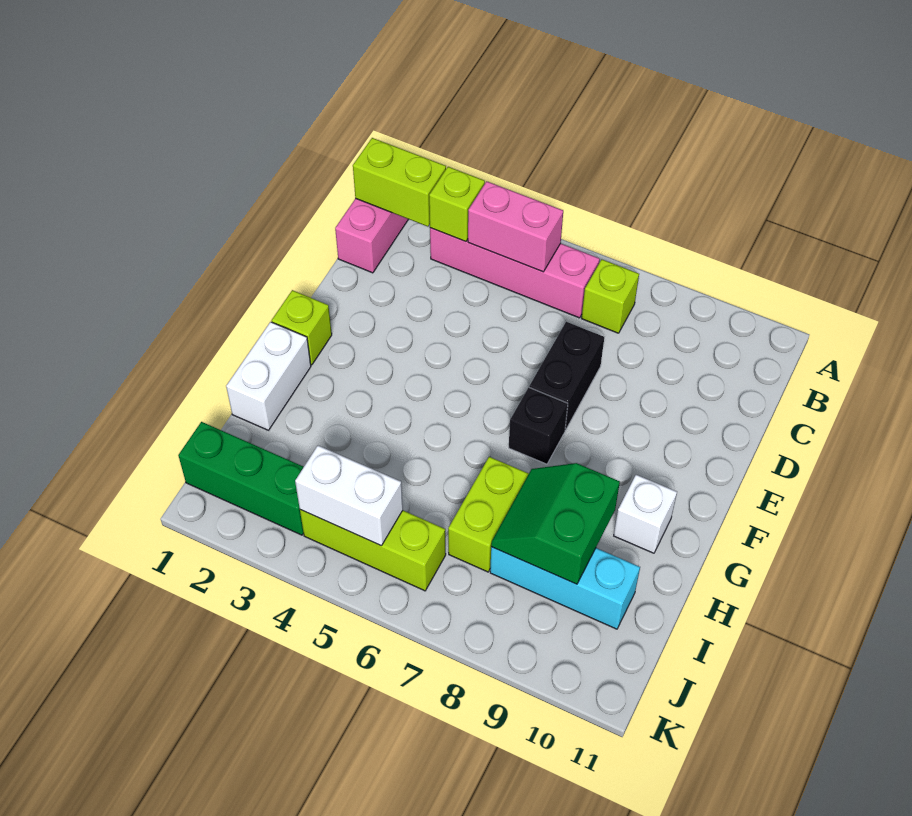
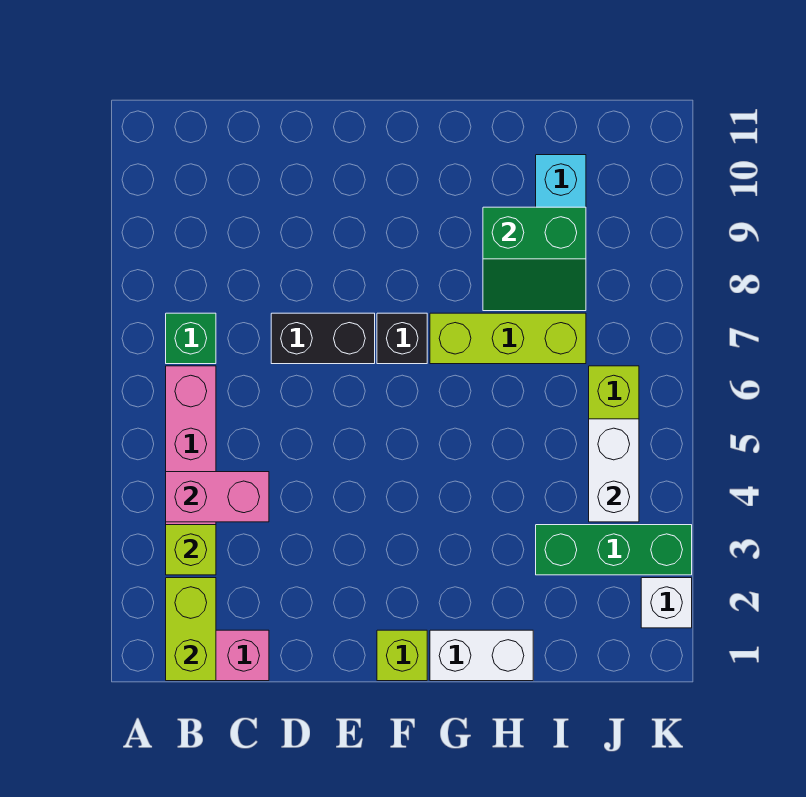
pink 1x2 brick [468,181,563,272] -> pink 1x2 brick turned to [166,472,269,522]
lime 1x1 brick [582,260,639,333] -> green 1x1 brick [166,313,216,364]
white 1x1 brick [614,475,677,553] -> white 1x1 brick moved to [641,578,692,628]
lime 1x2 brick [448,457,529,572] -> lime 1x3 brick [430,313,586,364]
green 1x3 brick [178,422,304,535] -> green 1x3 brick turned to [536,525,692,575]

